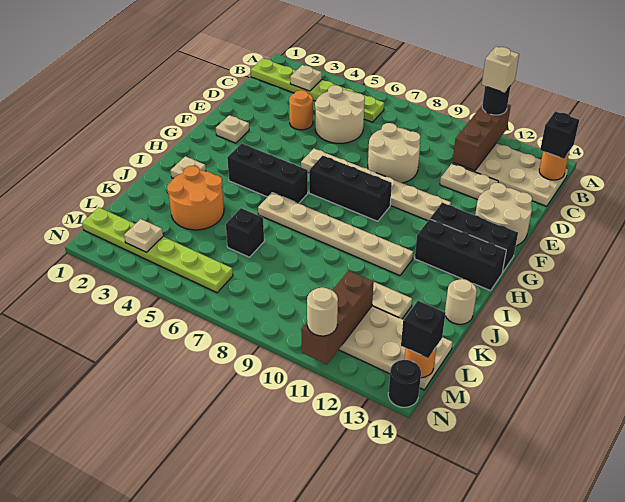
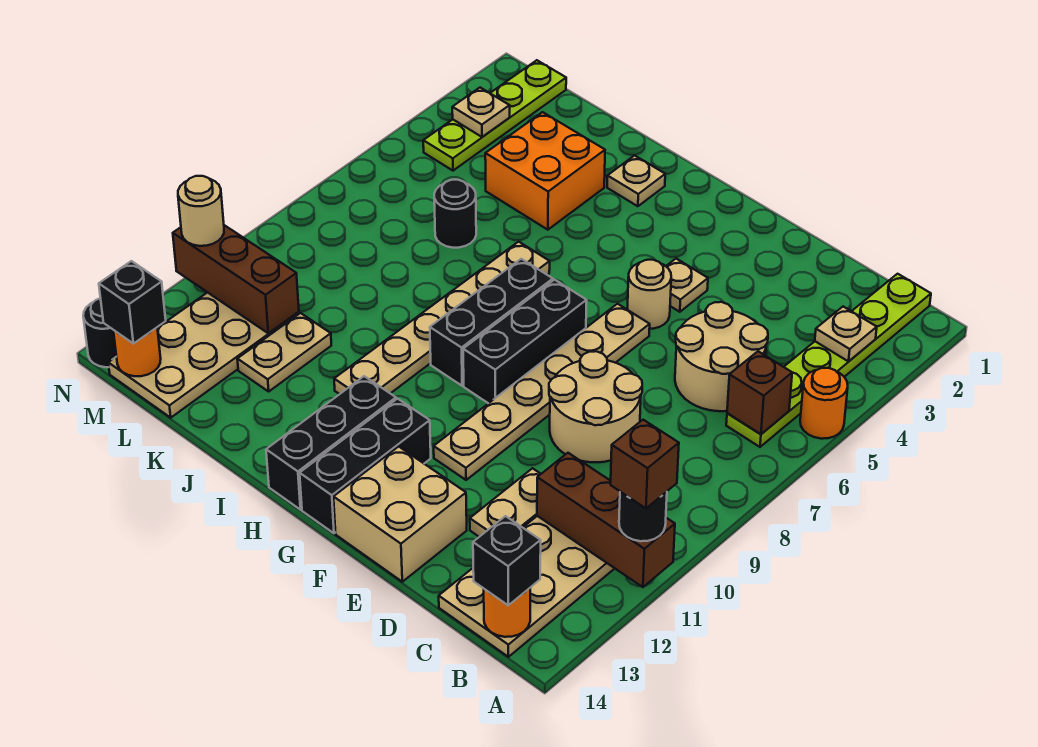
tan 1x1 brick [482,46,519,93] -> brown 1x1 brick [611,420,679,508]
none -> brown 1x1 brick [727,351,792,434]
orange 1x1 round brick [289,90,313,130] -> orange 1x1 round brick moved to [800,368,848,439]
tan 2x2 round brick [475,183,532,246] -> tan 2x2 brick [334,447,467,582]
tan 1x1 plate [216,115,249,143] -> tan 1x1 plate moved to [666,259,708,312]
black 1x3 brick [227,143,308,203] -> black 1x3 brick moved to [430,259,553,386]
orange 2x2 round brick [167,166,224,230] -> orange 2x2 brick [485,112,605,230]
tan 1x1 round brick [445,279,477,324] -> tan 1x1 round brick moved to [627,260,671,329]
black 1x1 brick [226,208,264,257] -> black 1x1 round brick [434,180,476,248]
lime 1x6 plate [82,207,233,293] -> lime 1x4 plate [423,60,566,171]

